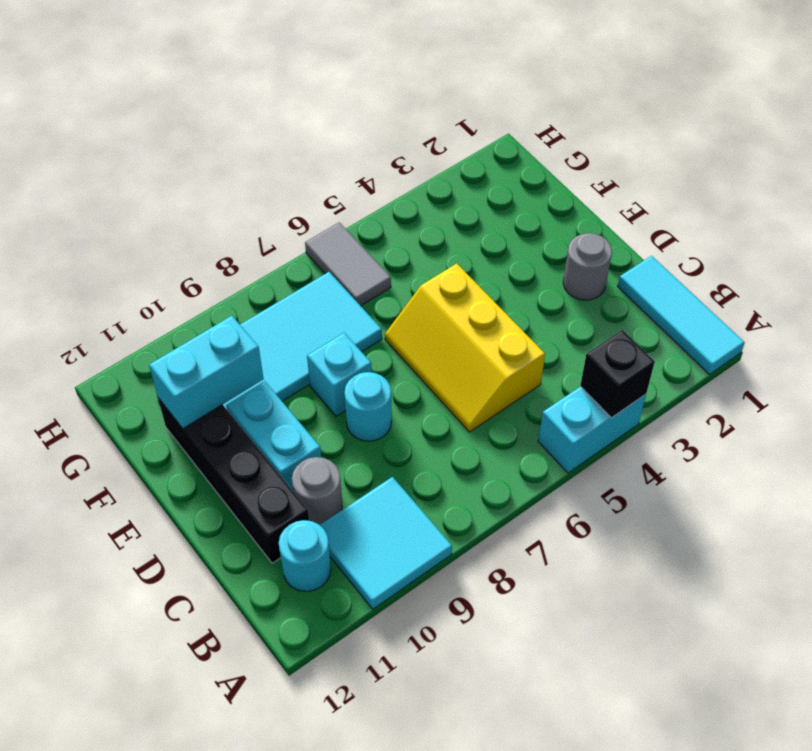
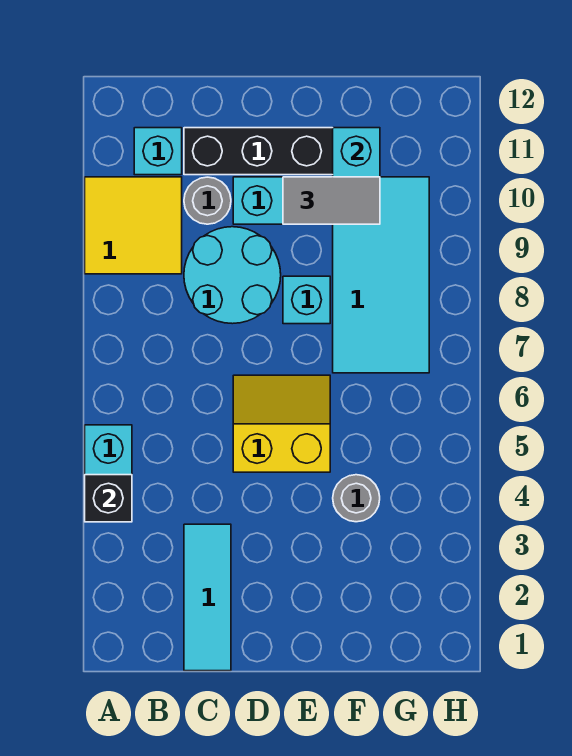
cyan 1x3 tile [618,256,745,375] -> cyan 1x3 tile turned to [184,524,231,671]
cyan 2x2 tile [320,477,452,609] -> yellow 2x2 tile [85,177,182,274]
cyan 1x1 round brick [279,520,331,591] -> cyan 1x1 brick [134,128,182,175]
yellow 2x3 slope [385,263,545,432] -> yellow 2x2 slope [233,375,330,472]
grey 1x1 round brick [563,233,612,300] -> grey 1x1 round brick moved to [333,475,380,522]
cyan 1x1 round brick [344,372,392,441] -> cyan 2x2 round brick [184,227,281,324]
grey 1x2 tile [305,222,391,306] -> grey 1x2 tile moved to [283,177,380,224]

